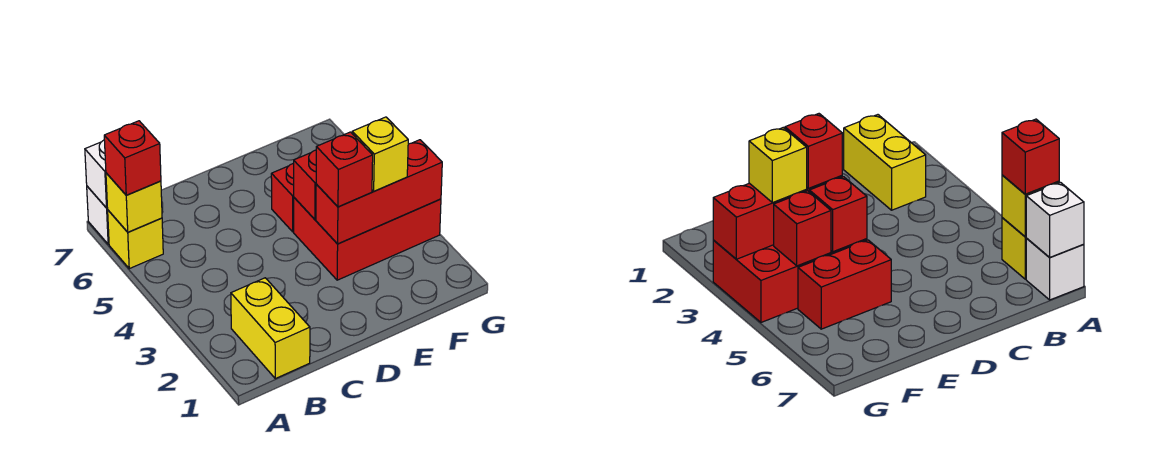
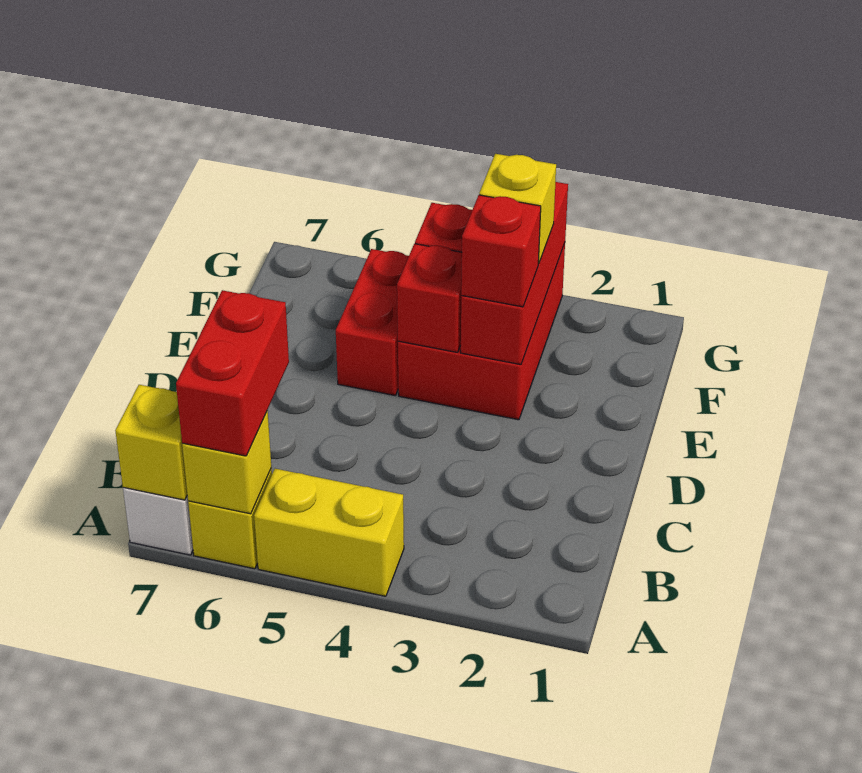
red 1x1 brick [104,121,161,195] -> red 1x2 brick [176,290,289,456]
white 1x1 brick [85,140,107,208] -> yellow 1x1 brick [115,385,187,500]
yellow 1x2 brick [231,278,310,379] -> yellow 1x2 brick moved to [254,469,404,596]

